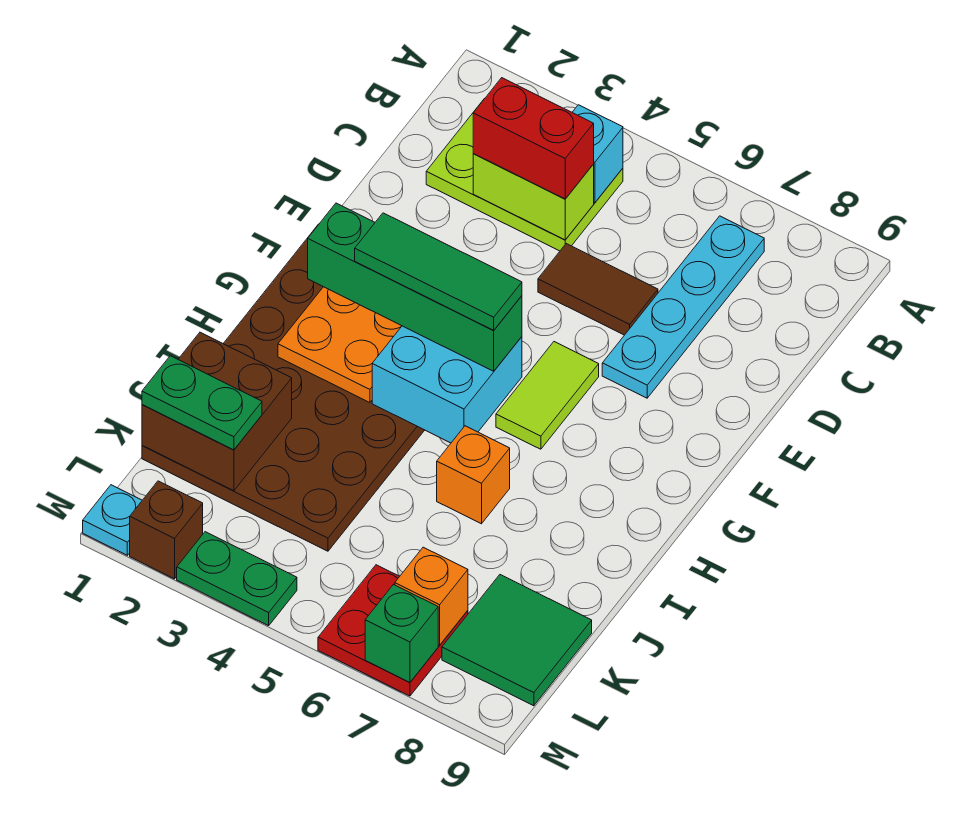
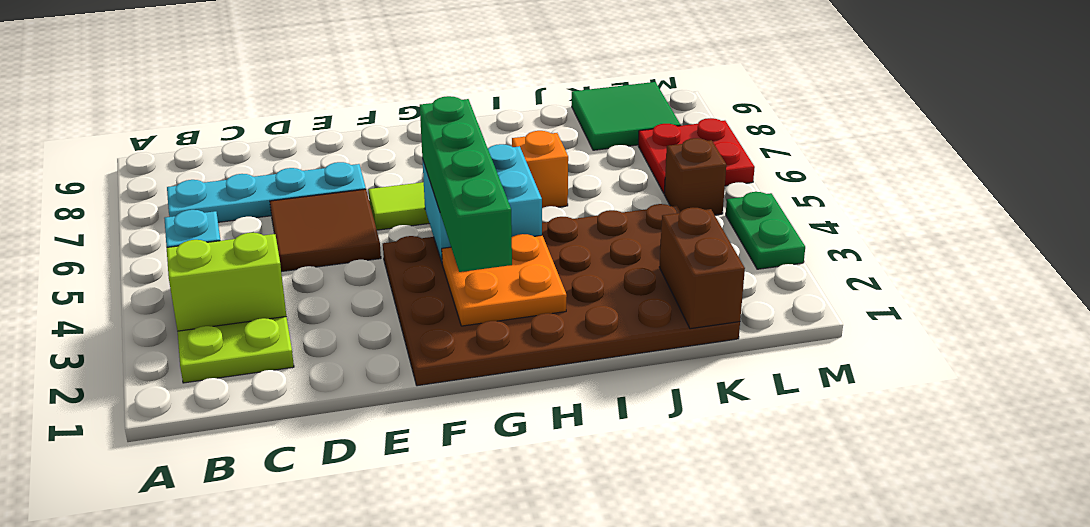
lime 1x2 brick [473,154,594,240] -> lime 1x2 brick turned to [167,233,286,331]
red 1x2 brick [473,78,594,199] -> none
brown 1x2 tile [538,244,658,335] -> brown 2x2 tile [270,189,381,272]
green 1x3 tile [355,213,522,330] -> none
brown 2x2 brick [142,332,292,491] -> brown 1x2 brick [659,208,745,329]
green 1x2 plate [142,356,262,450] -> none
orange 1x1 brick [395,547,468,645] -> none
cyan 1x1 plate [83,485,142,555] -> none
brown 1x1 brick [130,481,203,579] -> brown 1x1 brick moved to [664,138,726,215]
green 1x1 brick [365,585,438,683] -> none

